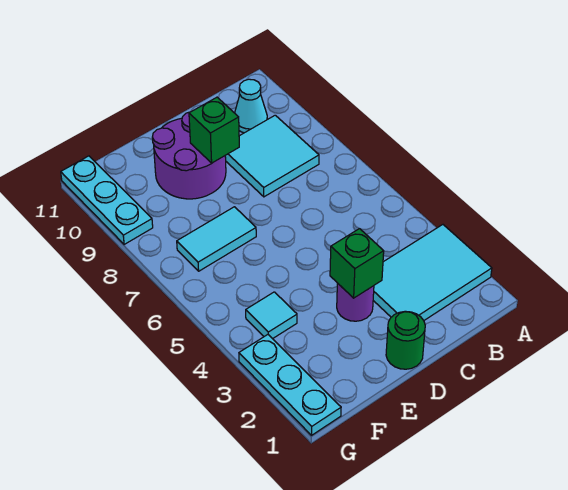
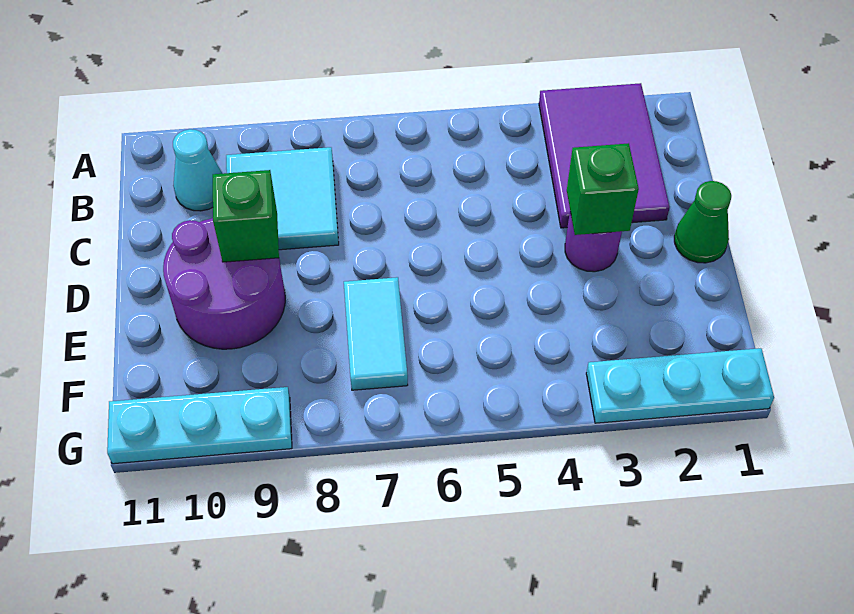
cyan 2x3 tile [373,225,492,320] -> purple 2x3 tile [539,83,670,228]
green 1x1 round brick [386,311,425,369] -> green 1x1 cone [674,181,731,263]
cyan 1x1 tile [246,292,297,339] -> none

